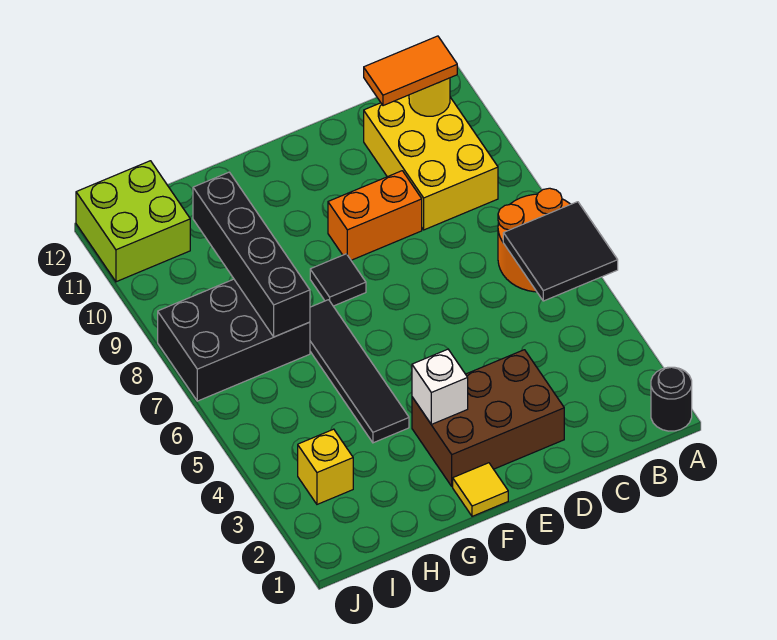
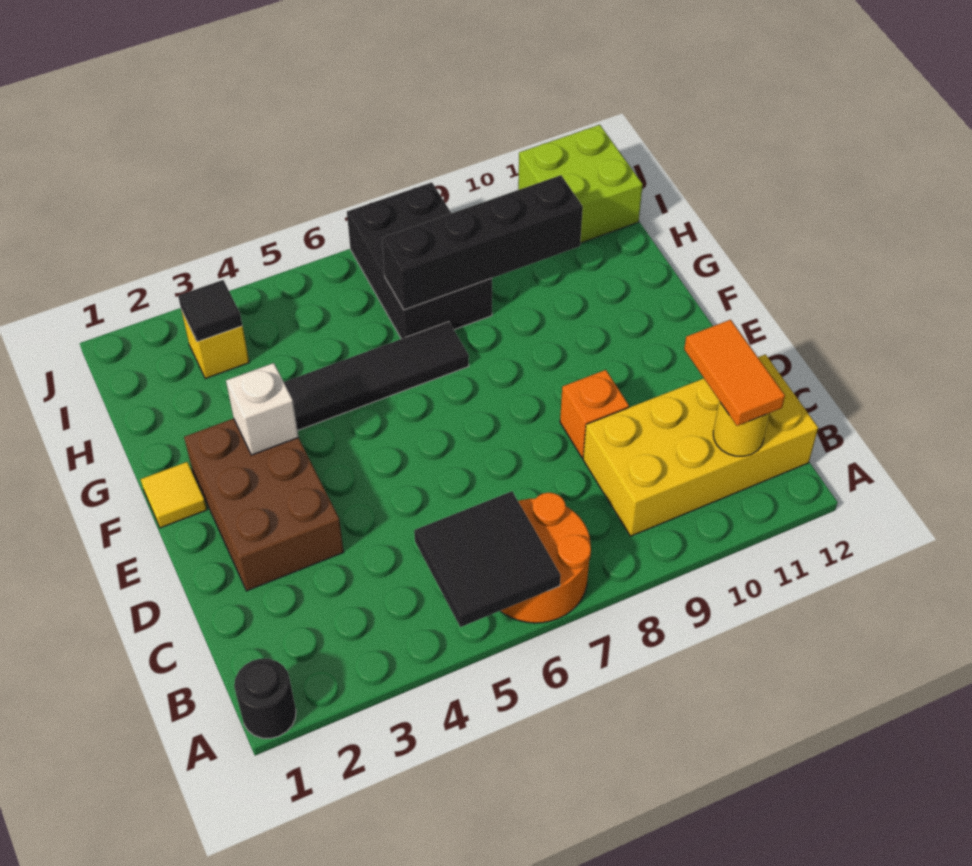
yellow 2x3 brick [364,95,498,230] -> yellow 2x4 brick [583,354,818,536]
orange 1x2 brick [328,171,422,260] -> orange 1x1 brick [560,370,629,458]
black 1x1 tile [310,254,366,306] -> black 1x1 tile moved to [178,280,242,342]

